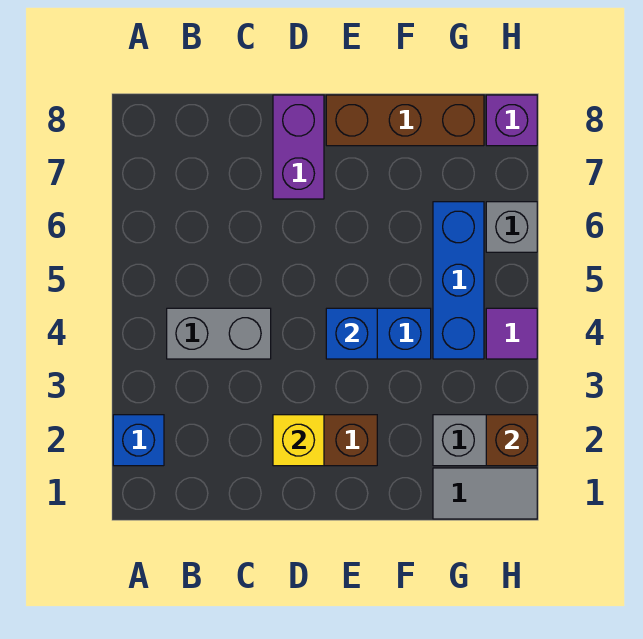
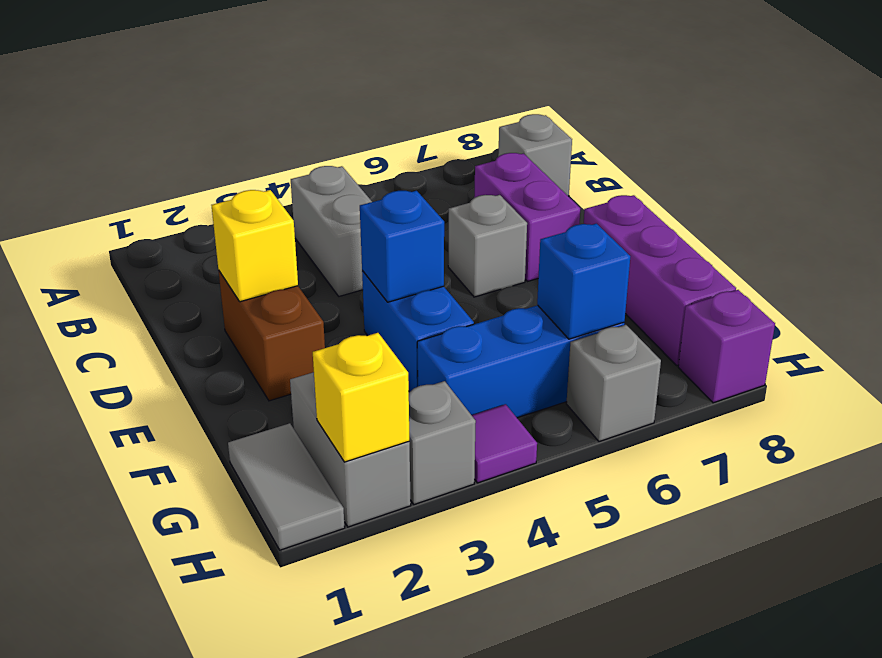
blue 1x1 brick [113,415,164,466] -> blue 1x1 brick moved to [537,223,630,339]
none -> grey 1x1 brick [498,114,572,196]
none -> grey 1x1 brick [448,195,527,297]
purple 1x2 brick [273,95,324,199] -> purple 1x2 brick turned to [474,153,580,282]
brown 1x3 brick [326,95,484,146] -> purple 1x3 brick [584,195,736,365]
brown 1x1 brick [486,415,537,466] -> yellow 1x1 brick [313,333,409,462]
none -> grey 1x1 brick [409,381,476,505]

